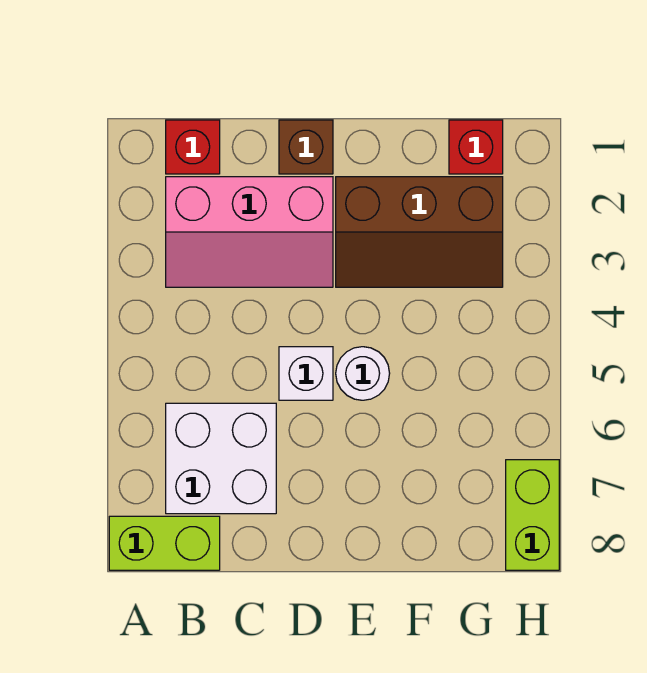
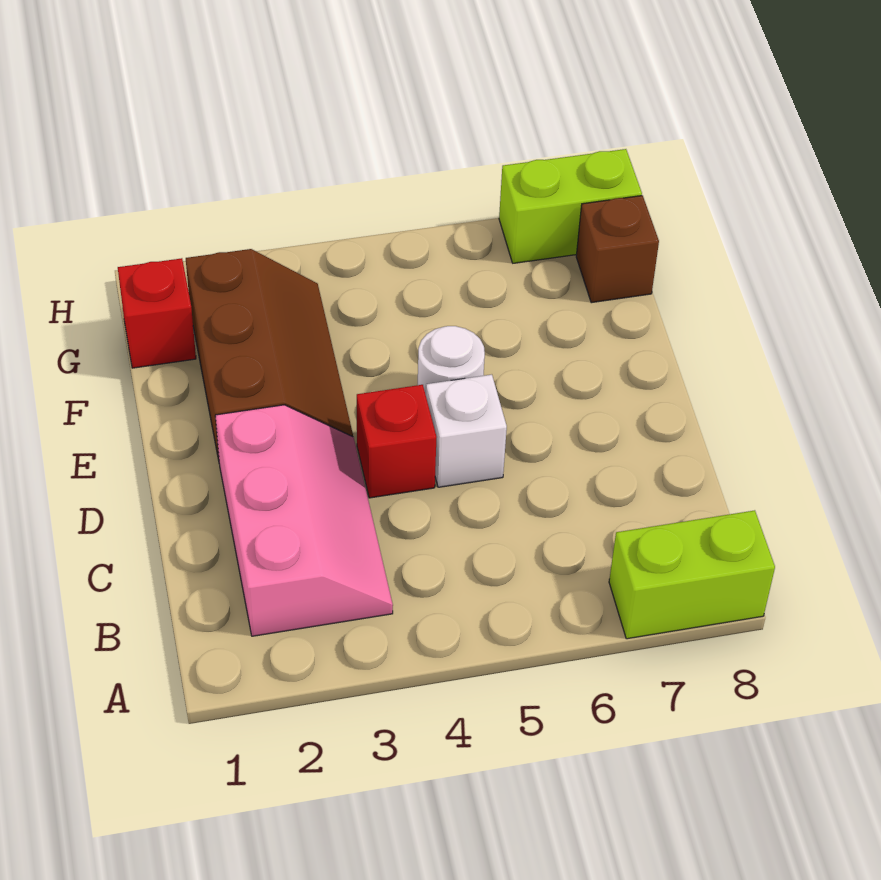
lime 1x2 brick [109,516,220,570] -> lime 1x2 brick turned to [609,510,775,639]
red 1x1 brick [166,120,220,174] -> red 1x1 brick moved to [357,385,437,498]
white 2x2 brick [166,403,276,514] -> none
brown 1x1 brick [279,120,333,174] -> brown 1x1 brick moved to [576,196,659,303]

